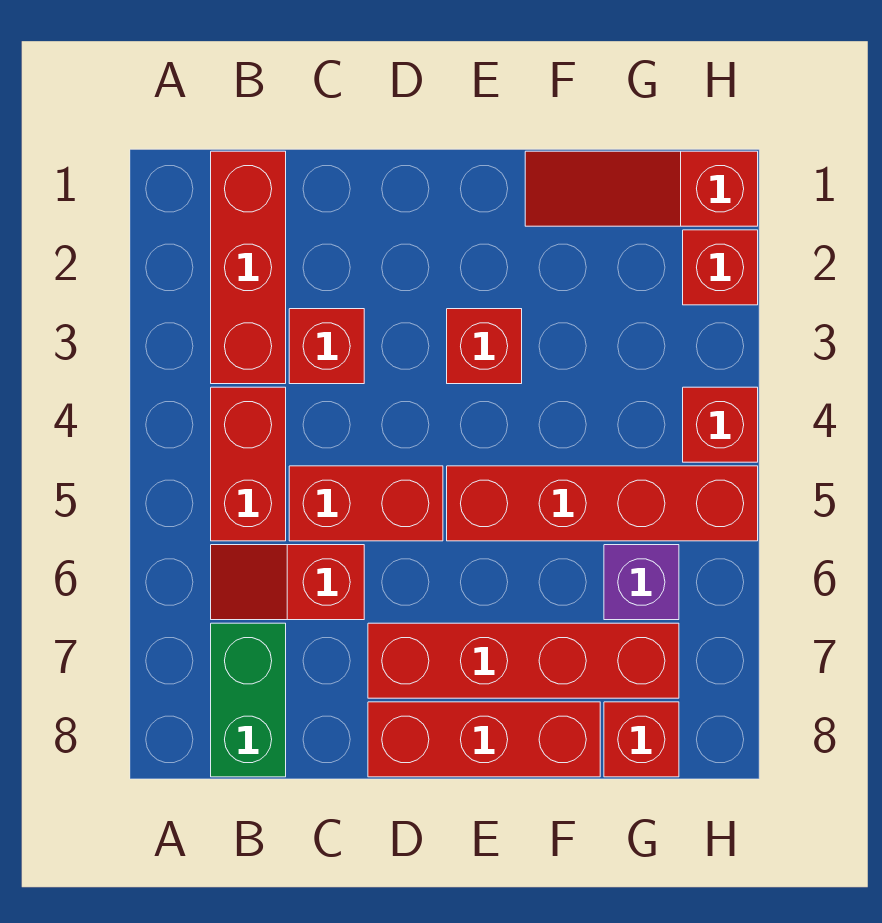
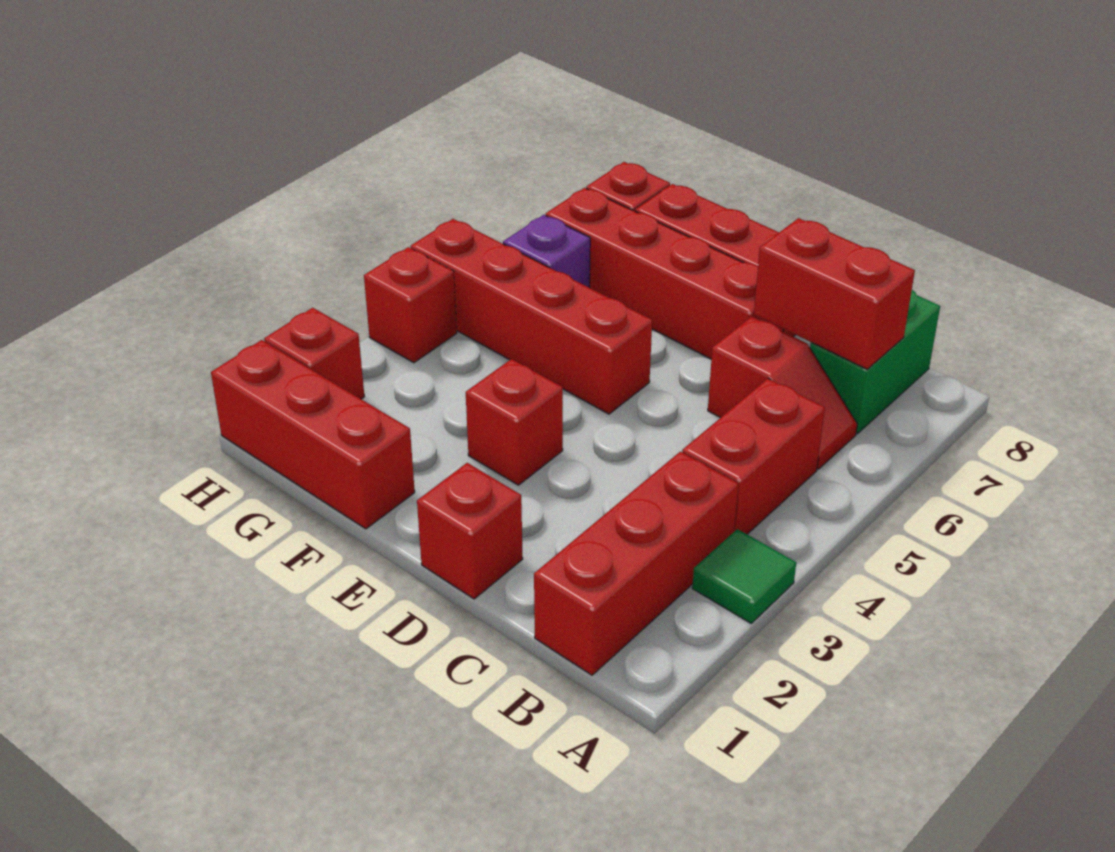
none -> green 1x1 tile [692,529,796,623]
red 1x1 brick [289,309,364,384] -> red 1x1 brick moved to [417,463,523,599]
red 1x2 brick [289,466,443,541] -> red 1x2 brick moved to [754,218,915,369]
red 1x3 slope [525,151,758,226] -> red 1x3 brick [211,340,415,529]

